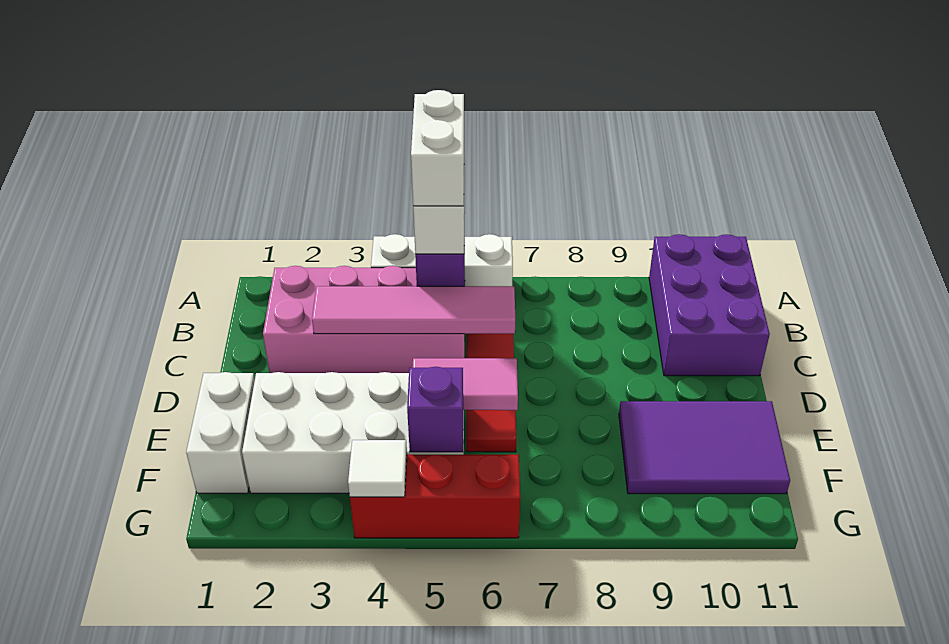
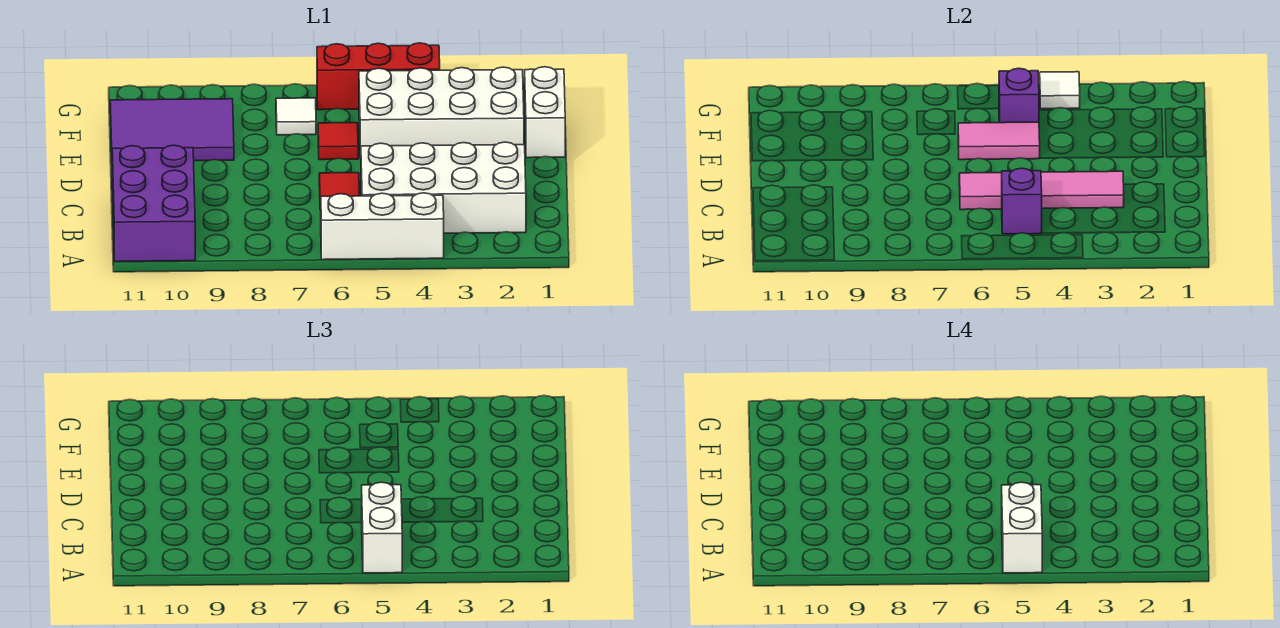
pink 2x4 brick [263,266,465,373] -> white 2x4 brick [361,142,526,233]
none -> white 1x1 tile [276,98,316,135]

